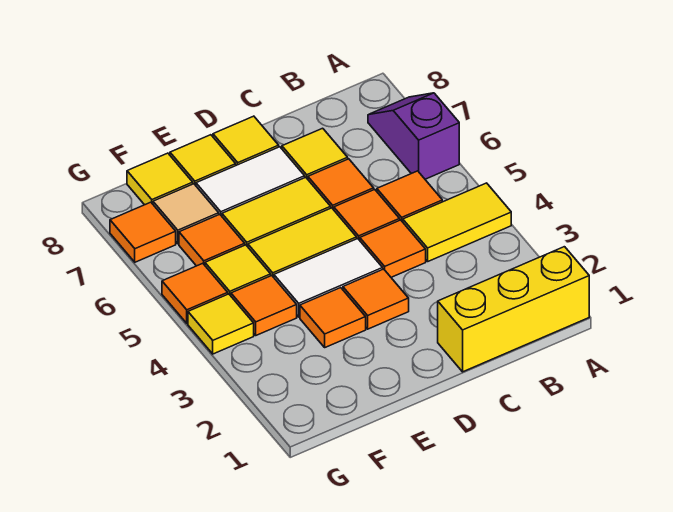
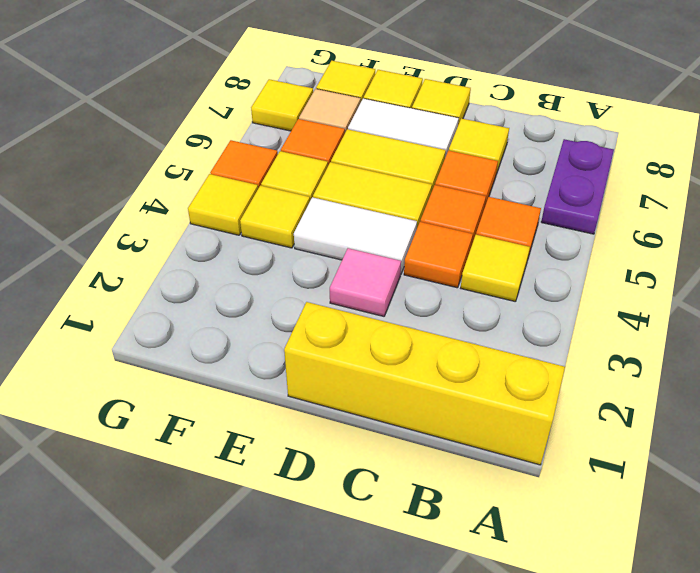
yellow 1x3 brick [438,247,589,372] -> yellow 1x4 brick [284,302,565,465]
yellow 1x2 tile [403,183,511,261] -> yellow 1x1 tile [461,235,530,302]
purple 1x2 slope [368,93,459,179] -> purple 1x2 plate [541,139,614,234]
orange 1x1 tile [343,269,409,329] -> pink 1x1 tile [330,248,401,316]
orange 1x1 tile [300,288,366,347] -> none
orange 1x1 tile [231,276,297,335] -> yellow 1x1 tile [240,186,310,248]
orange 1x1 tile [110,202,176,262] -> yellow 1x1 tile [251,79,313,131]

